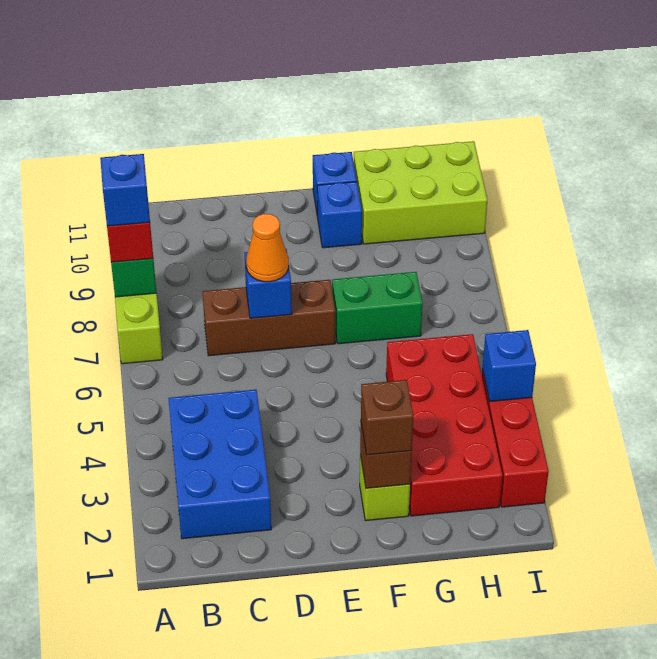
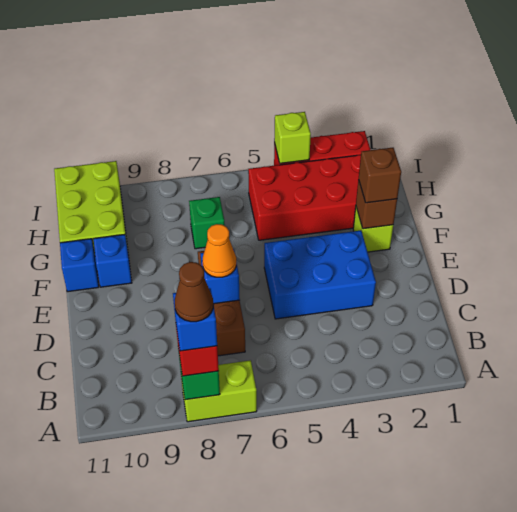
none -> brown 1x1 cone [175,262,213,322]
blue 2x3 brick [168,390,271,539] -> blue 2x3 brick moved to [264,230,376,319]
green 1x2 brick [332,272,422,344] -> green 1x1 brick [189,197,225,249]
blue 1x1 brick [483,330,536,401] -> lime 1x1 brick [274,112,311,163]

